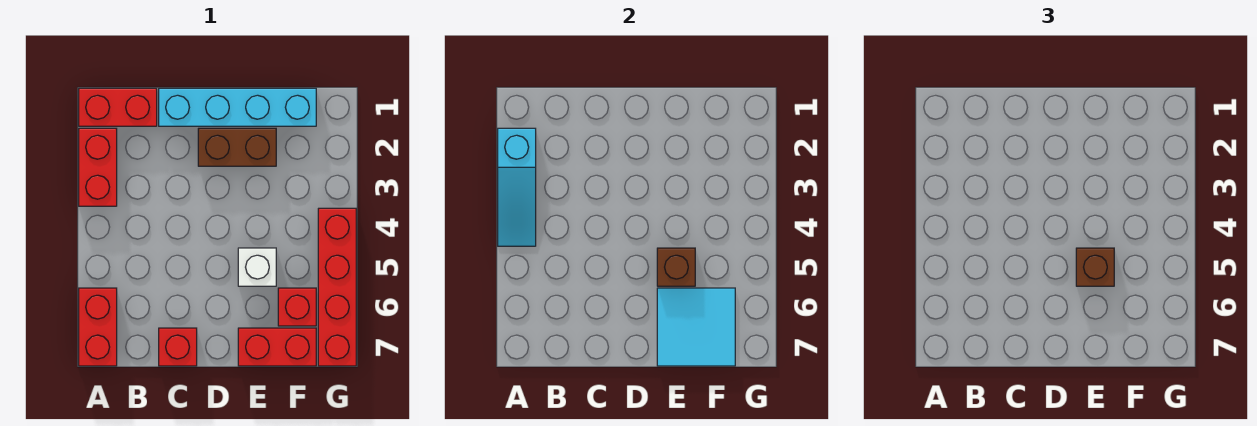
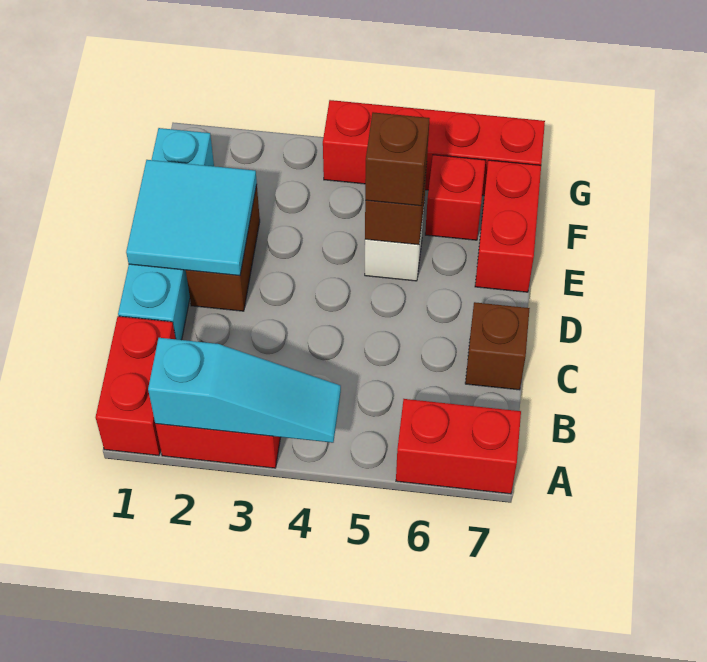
red 1x1 brick [159,328,197,366] -> brown 1x1 brick [465,302,530,390]
cyan 2x2 tile [657,288,735,366] -> cyan 2x2 tile moved to [126,160,257,276]

